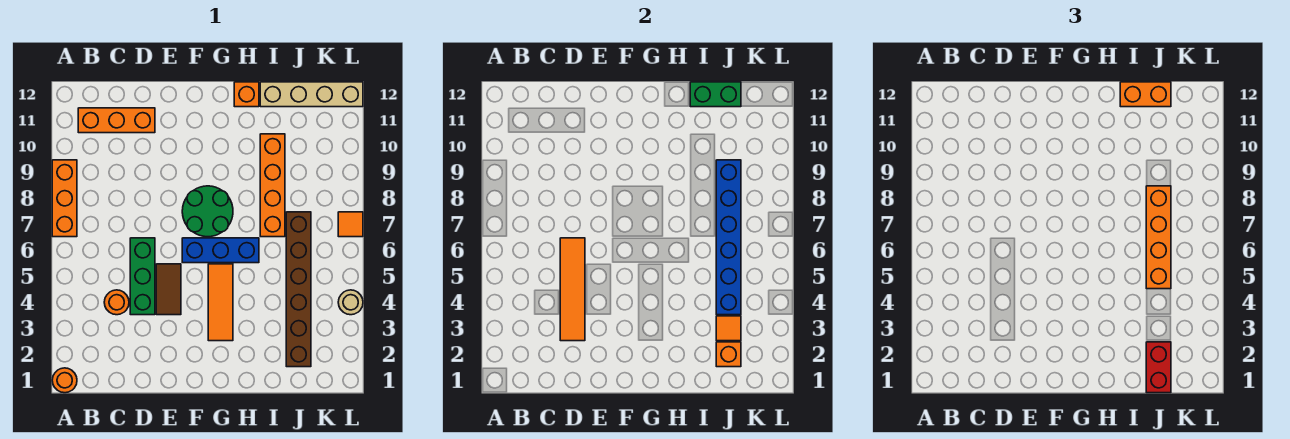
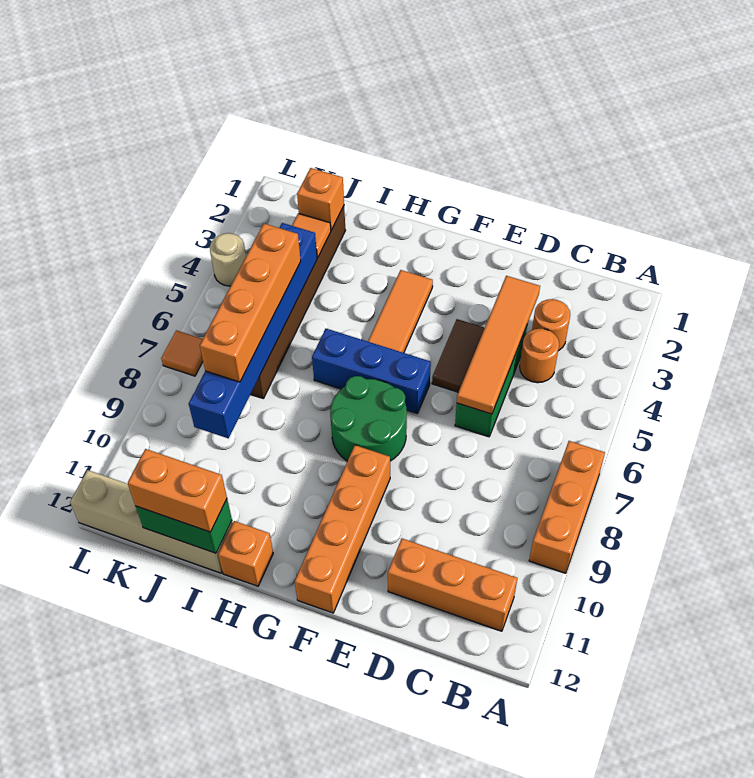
orange 1x1 round brick [52,368,77,393] -> orange 1x1 round brick moved to [532,299,570,351]
orange 1x4 brick [260,134,285,237] -> orange 1x4 brick moved to [295,445,390,613]
red 1x2 brick [1146,342,1171,393] -> none

